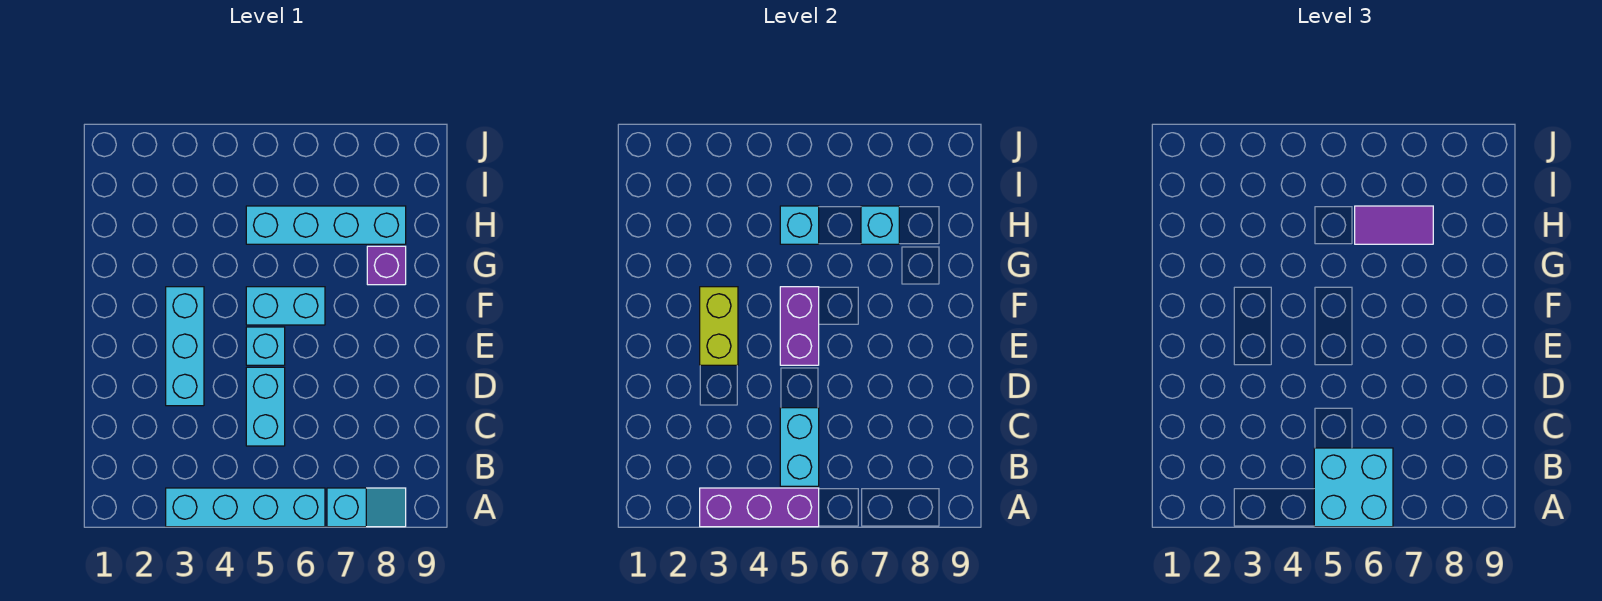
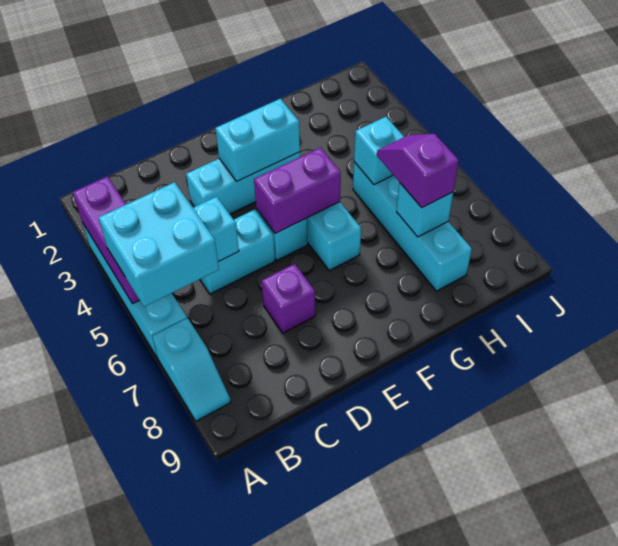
lime 1x2 brick [700,287,738,365] -> cyan 1x2 brick [215,99,300,181]
purple 1x1 brick [367,246,406,285] -> purple 1x1 brick moved to [262,264,315,333]
purple 1x2 tile [1355,206,1433,244] -> purple 1x2 slope [377,134,459,208]

